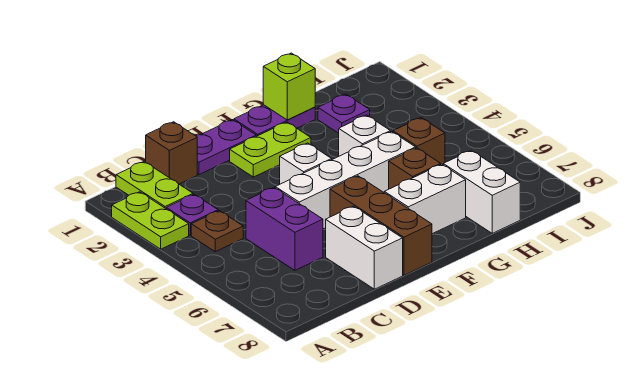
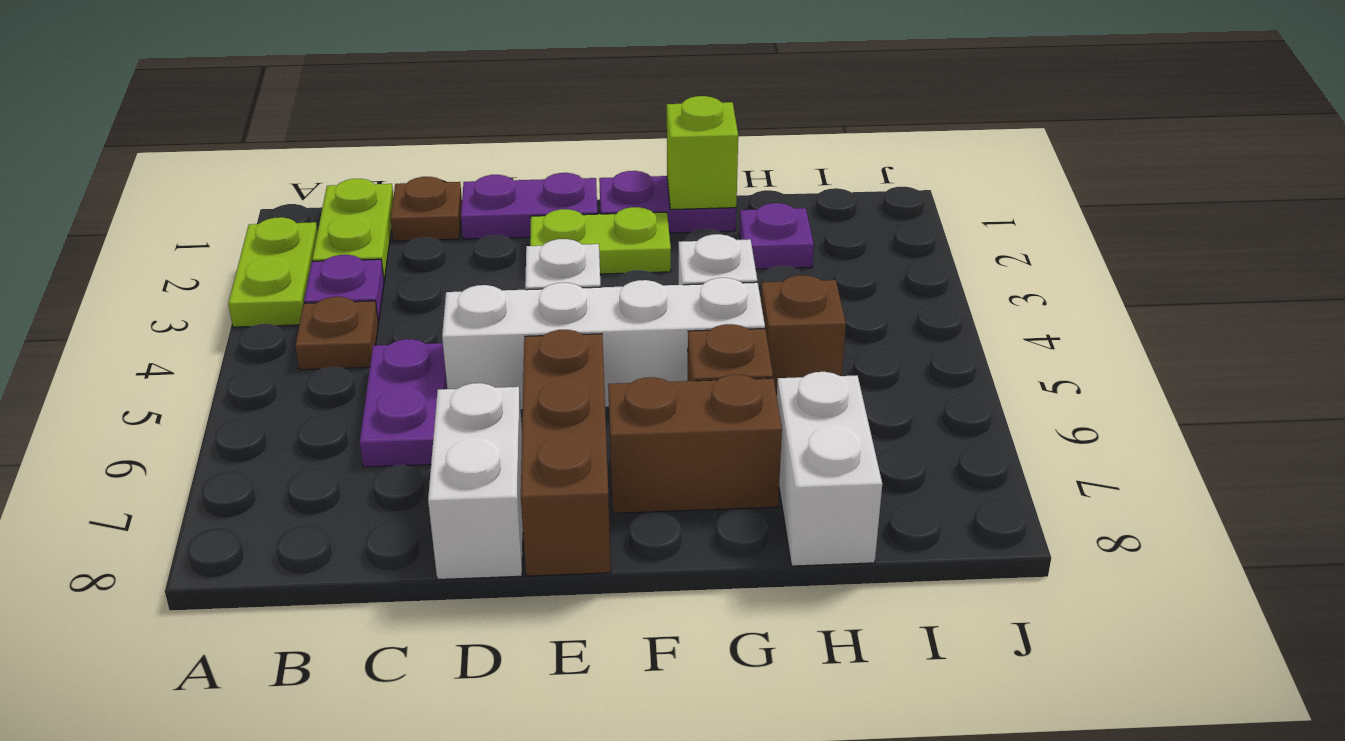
brown 1x1 brick [146,122,197,184] -> brown 1x1 plate [391,177,462,241]
purple 1x2 brick [246,187,323,270] -> purple 1x2 plate [360,339,447,467]
white 1x2 brick [384,164,466,234] -> brown 1x2 brick [608,375,782,513]

